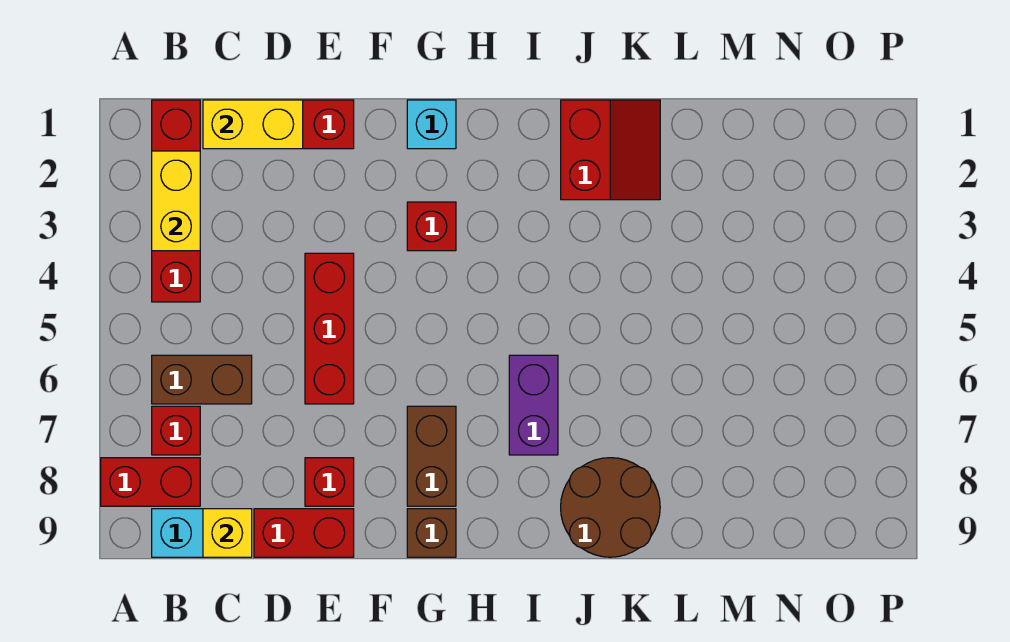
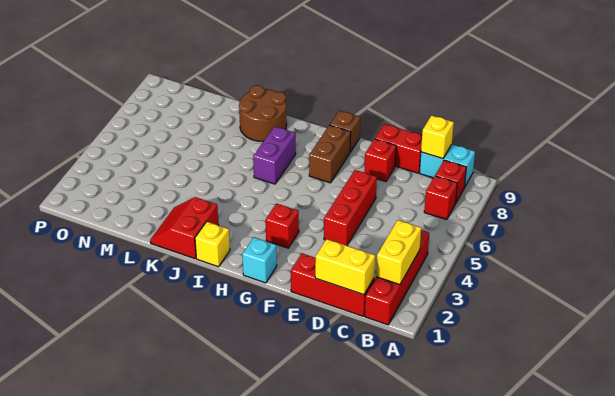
red 1x2 brick [101,458,200,506] -> red 1x1 brick [435,160,466,202]
brown 1x2 brick [152,355,252,404] -> none
none -> yellow 1x1 brick [195,222,230,267]

